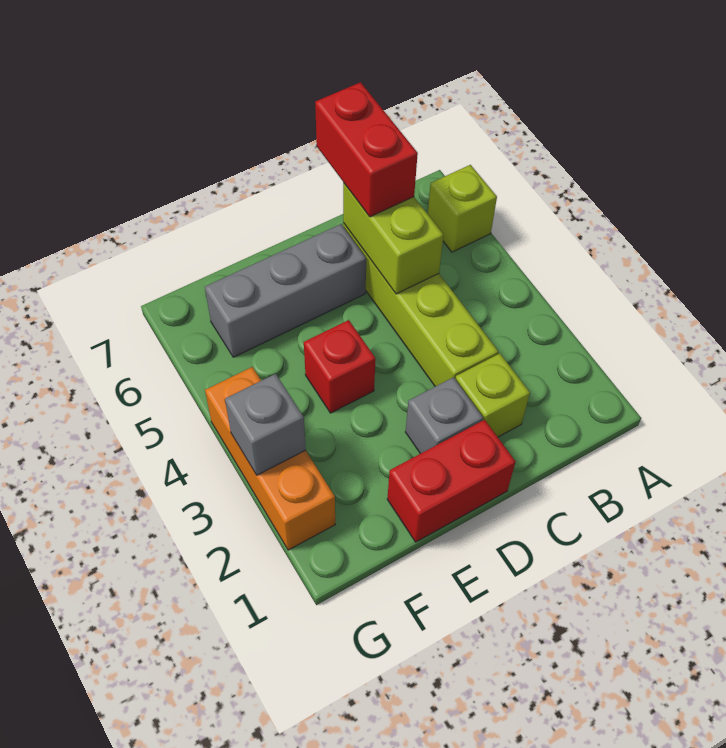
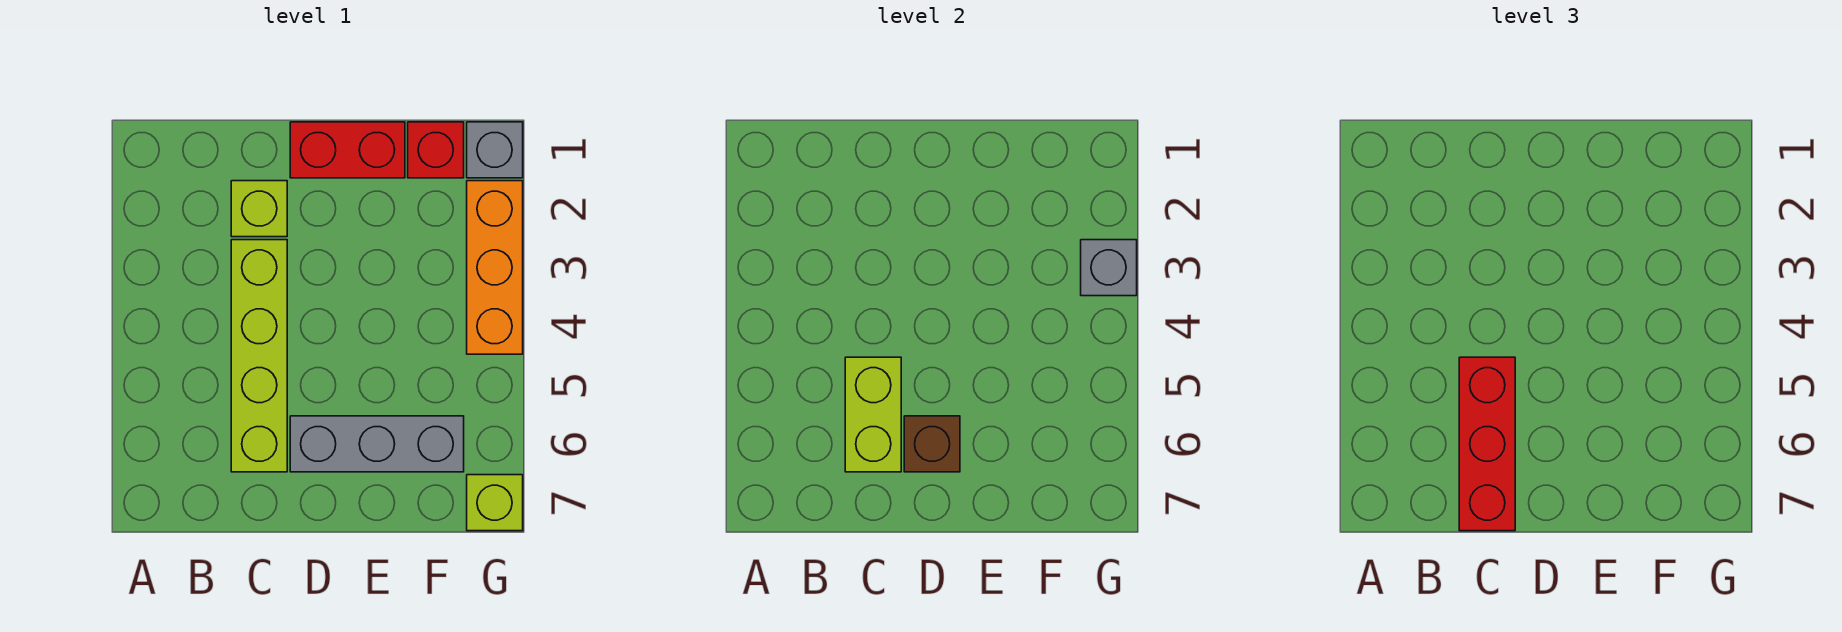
lime 1x1 brick [428,165,497,252] -> lime 1x1 brick moved to [467,475,523,531]
red 1x2 brick [315,82,418,217] -> red 1x3 brick [1459,357,1515,531]
grey 1x1 brick [406,377,483,454] -> grey 1x1 brick moved to [467,122,523,178]
none -> brown 1x1 brick [904,416,960,472]
red 1x1 brick [304,320,375,413] -> red 1x1 brick moved to [408,122,464,178]

